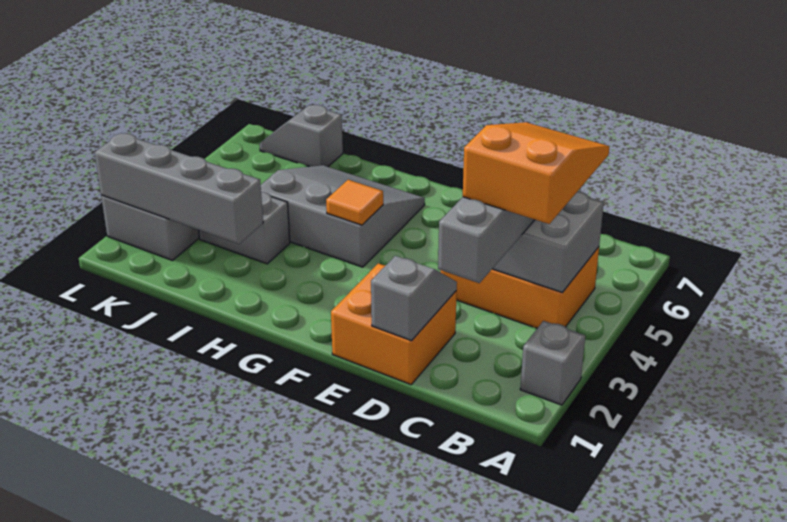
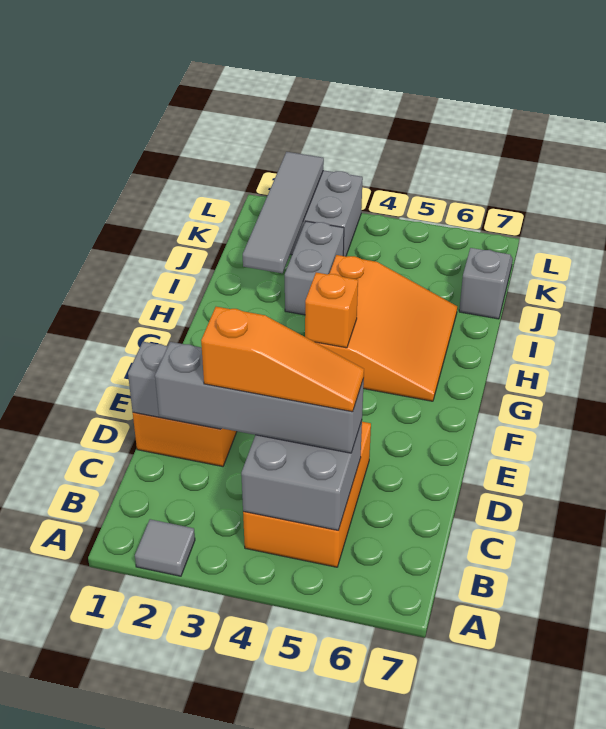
grey 1x1 brick [520,321,585,405] -> grey 1x1 tile [135,519,195,576]
orange 2x3 slope [463,122,610,224] -> orange 1x3 slope [201,307,364,412]
grey 3x3 slope [261,165,425,267] -> orange 3x3 slope [315,255,457,401]
orange 1x1 tile [326,180,383,225] -> orange 1x1 brick [305,272,358,348]
grey 1x4 brick [95,133,263,244] -> grey 1x4 tile [243,152,324,273]

